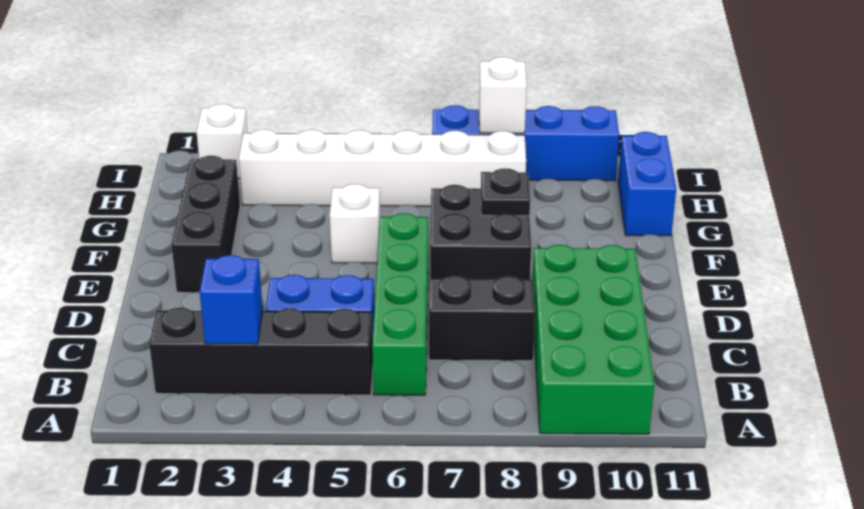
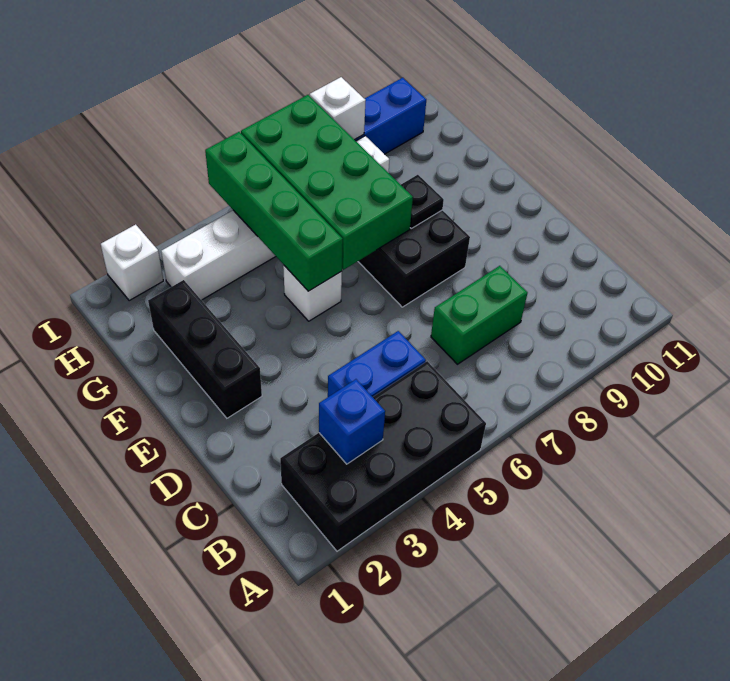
green 2x4 brick [533,245,654,434] -> green 2x4 brick moved to [241,95,413,270]
black 1x4 brick [149,308,373,395] -> black 2x4 brick [280,361,486,551]
green 1x4 brick [372,213,428,395] -> green 1x4 brick moved to [205,132,343,291]
black 1x2 brick [429,276,535,361] -> green 1x2 brick [431,266,528,364]
blue 1x2 brick [618,132,676,236] -> none

